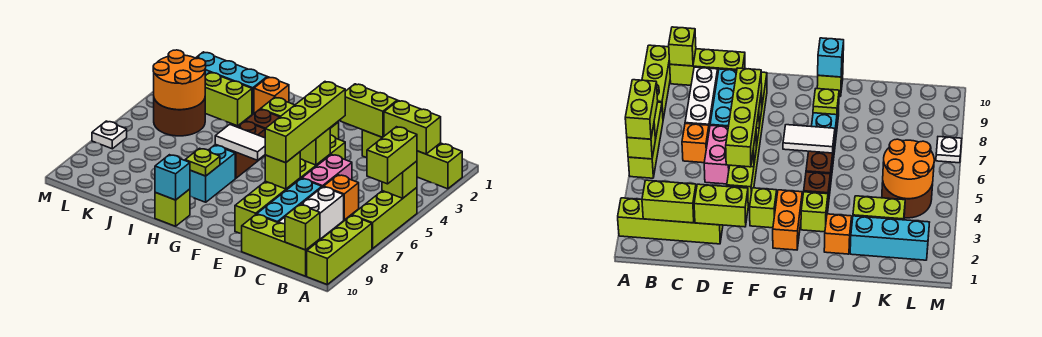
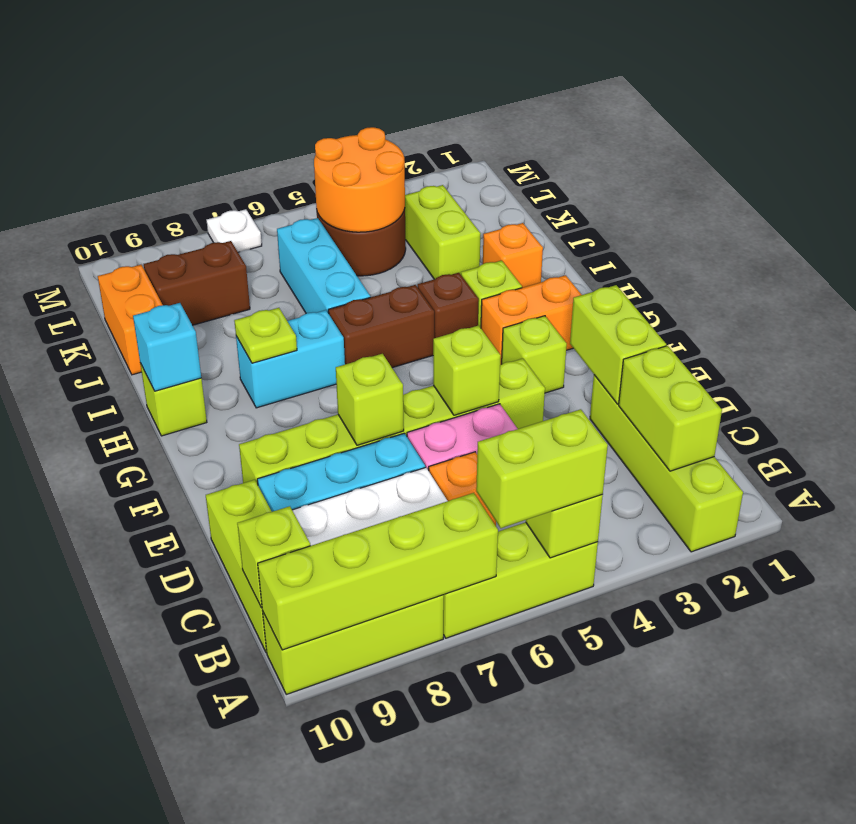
lime 1x4 brick [265,82,345,163] -> lime 1x4 brick moved to [258,493,498,650]
white 1x2 tile [215,124,265,160] -> none
cyan 1x3 brick [196,52,267,114] -> cyan 1x3 brick moved to [277,218,370,313]
none -> orange 1x2 brick [98,265,162,375]
none -> brown 1x2 brick [144,241,250,325]

